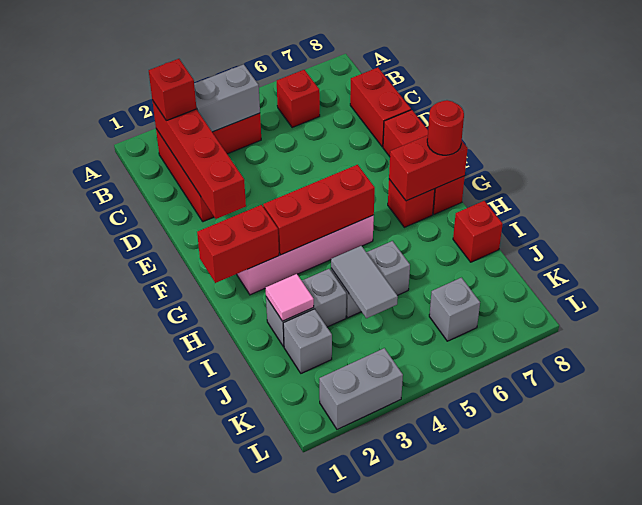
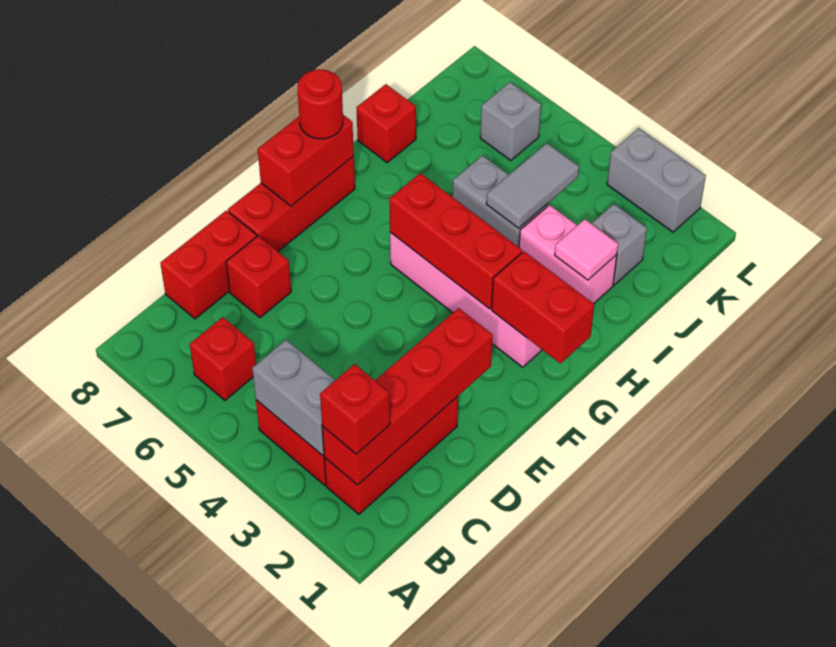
red 1x1 brick [388,179,435,227] -> red 1x1 brick moved to [226,236,291,318]
red 1x2 brick [389,135,468,201] -> red 1x2 brick turned to [258,115,354,206]
grey 1x2 brick [266,269,346,347] -> pink 1x2 brick [519,205,617,304]

